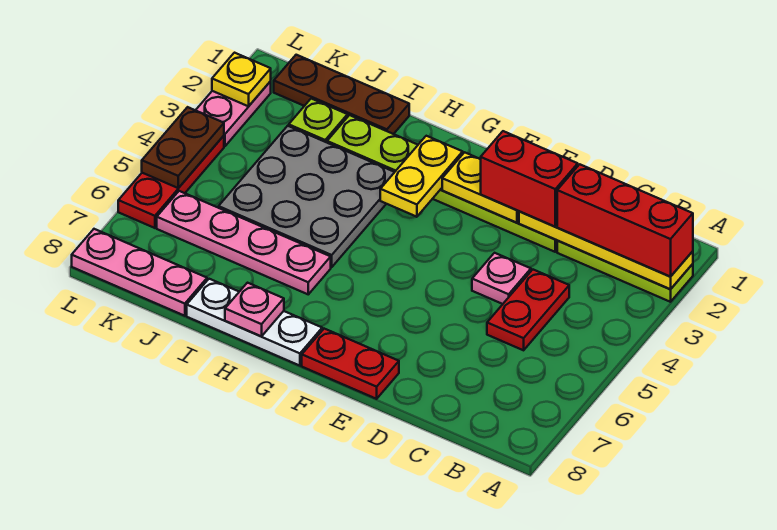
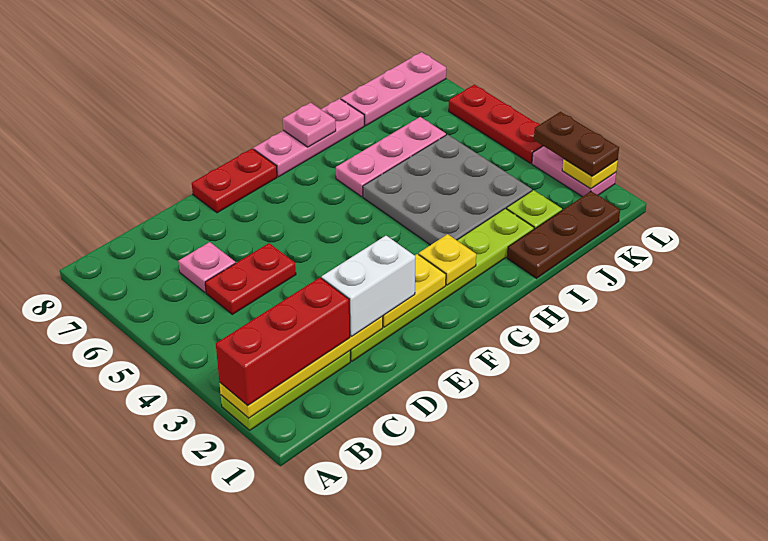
red 1x2 plate [487,270,569,350] -> red 1x2 plate turned to [205,243,296,314]
red 1x2 brick [480,131,578,226] -> white 1x2 brick [322,236,415,336]
pink 1x1 plate [472,253,531,304] -> pink 1x1 plate moved to [178,242,235,293]
yellow 1x2 plate [380,136,463,217] -> yellow 1x1 plate [419,234,476,285]
white 1x3 plate [187,279,322,366] -> pink 1x3 plate [253,99,364,177]
pink 1x4 plate [157,191,331,294] -> pink 1x3 plate [336,117,446,197]
brown 1x2 plate [142,107,224,188] -> brown 1x2 plate moved to [534,112,619,176]

